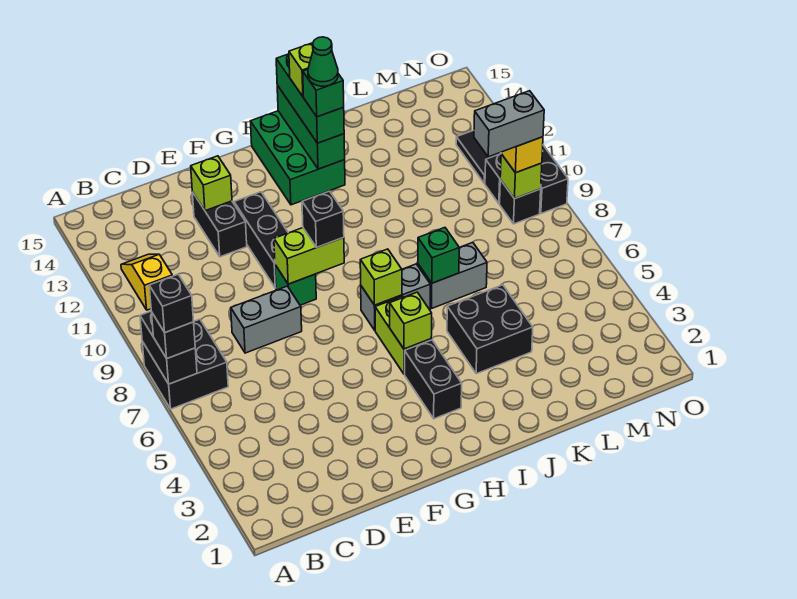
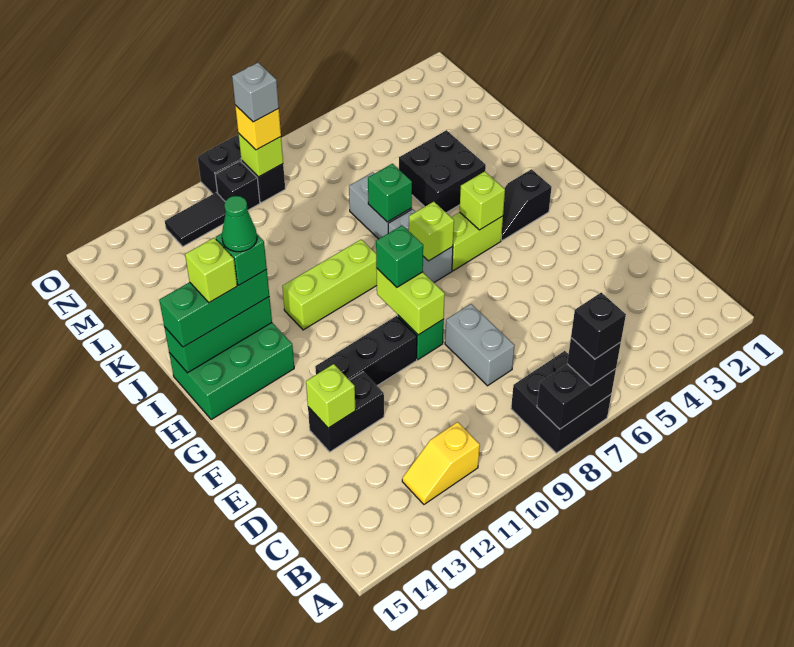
black 1x1 brick [302,191,344,248] -> green 1x1 brick [376,225,423,287]
black 1x2 brick [405,340,462,419] -> black 1x2 slope [501,169,552,240]
none -> lime 1x3 brick [282,240,377,330]
grey 1x2 brick [474,91,544,157] -> grey 1x1 brick [232,63,279,122]

